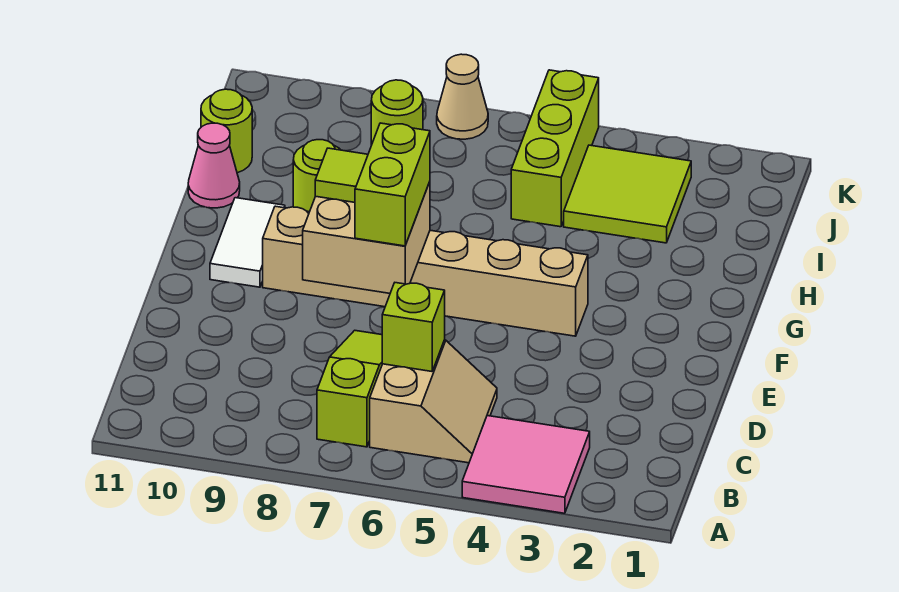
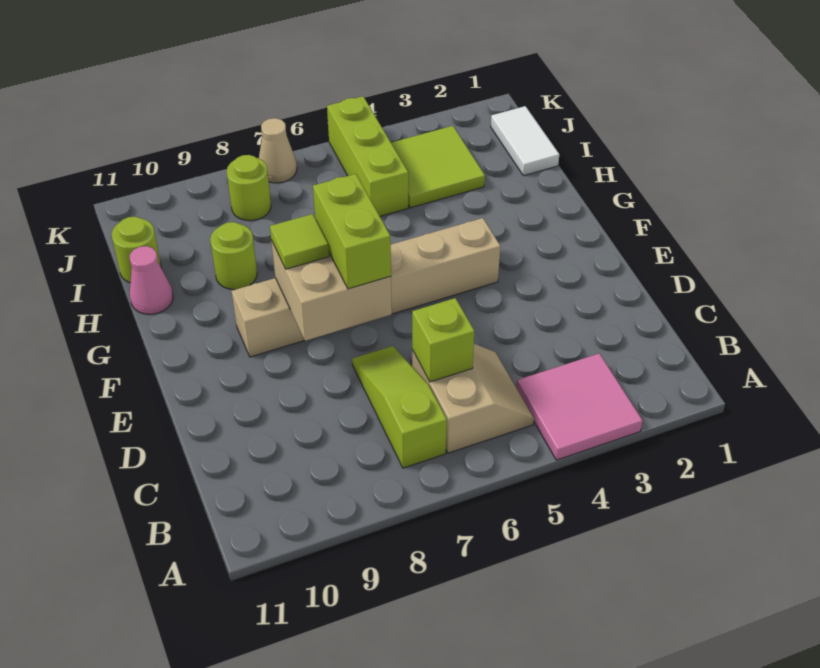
white 1x2 tile [210,198,285,287] -> white 1x2 tile moved to [491,106,559,176]

